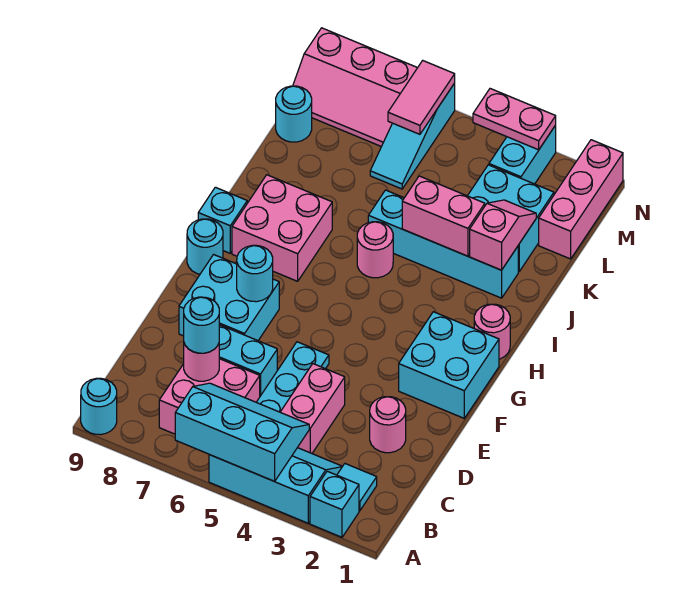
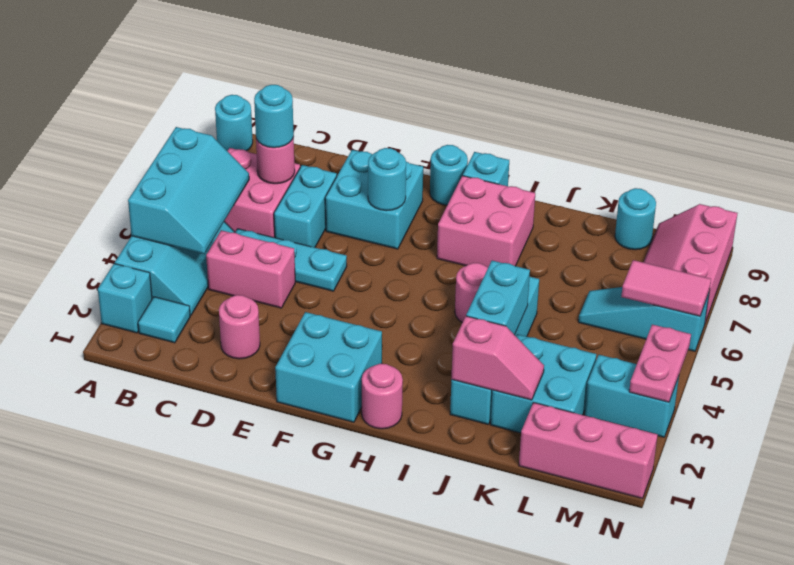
pink 1x2 brick [402,176,485,256] -> cyan 1x2 brick [466,261,530,335]

